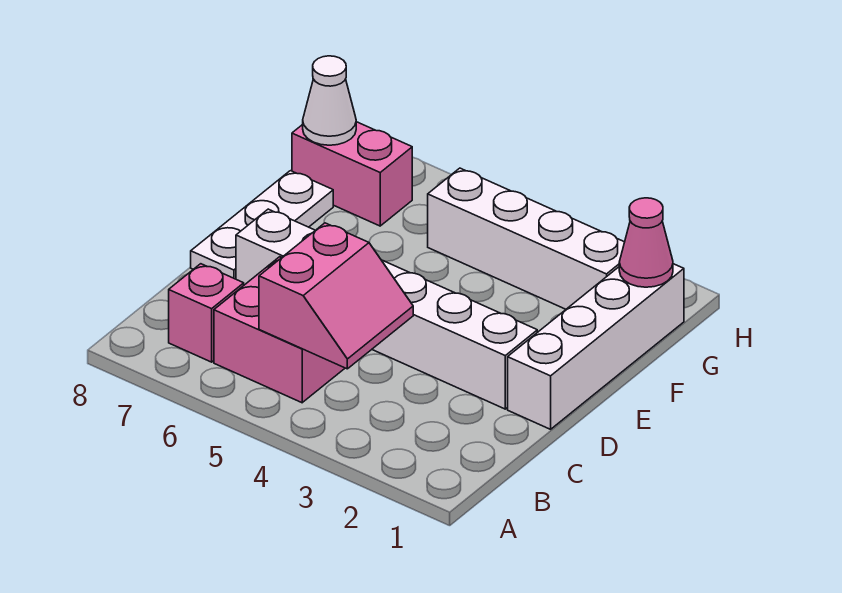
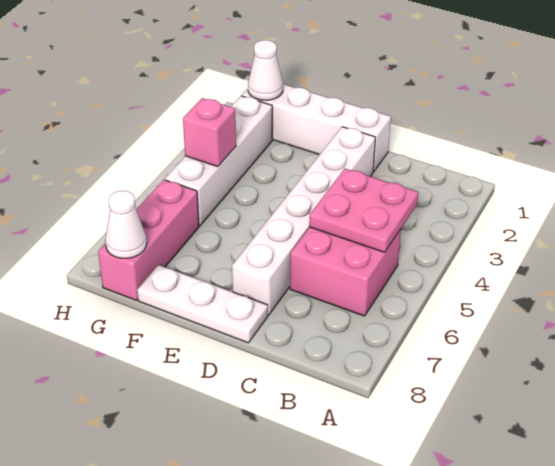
pink 2x2 slope [259,223,413,369] -> pink 2x2 plate [309,169,418,252]
pink 1x1 brick [169,264,244,362] -> pink 1x1 brick moved to [183,98,236,167]
pink 1x1 cone [619,198,673,287] -> white 1x1 cone [248,40,283,100]
pink 1x2 brick [292,122,412,226] -> pink 1x3 brick [98,180,199,300]

